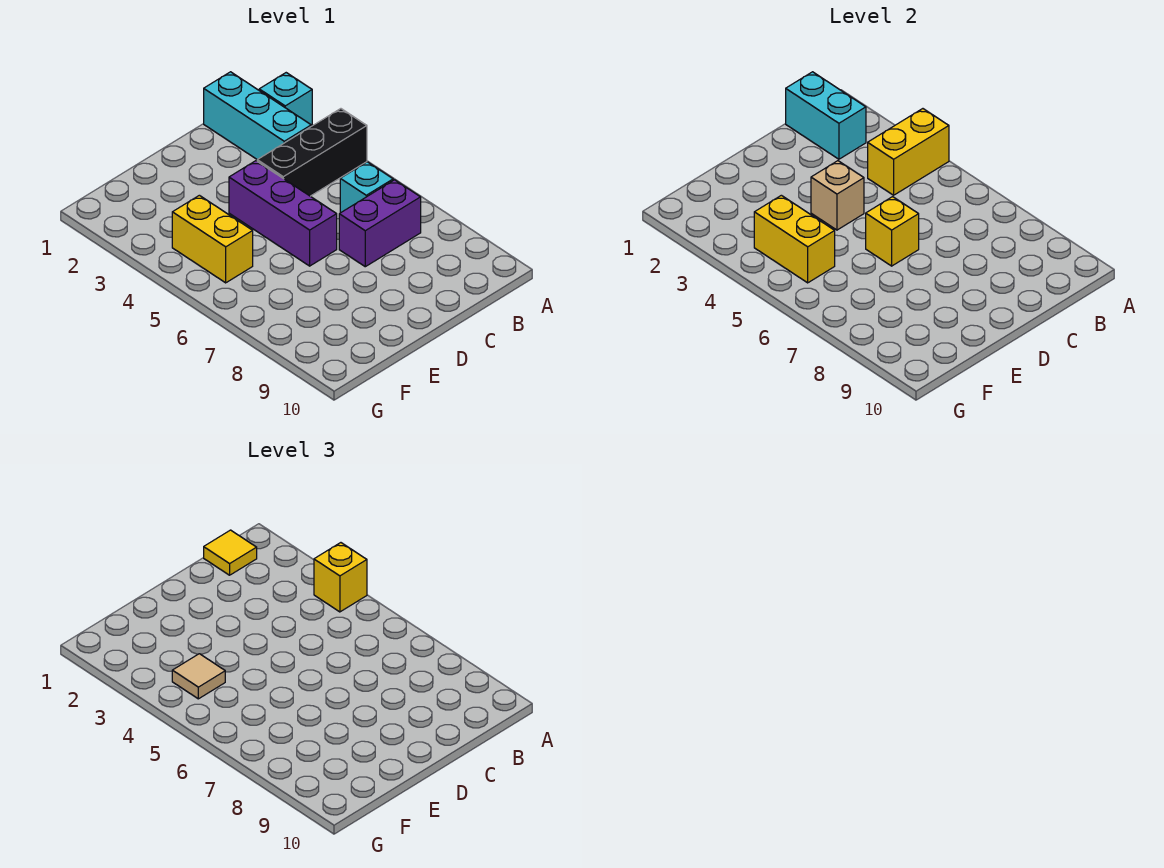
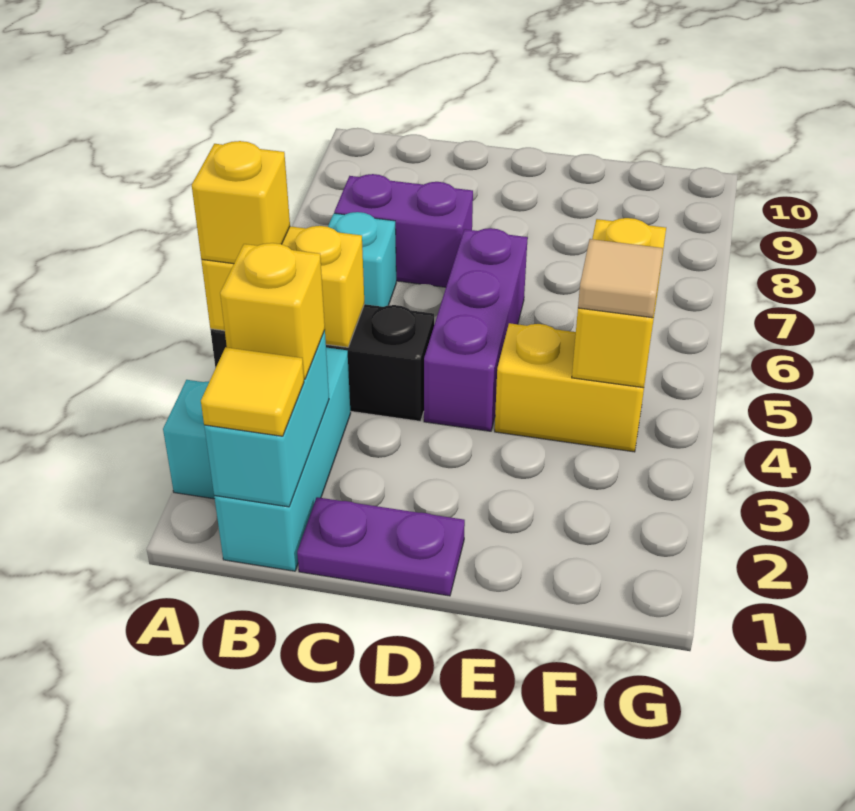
none -> purple 1x2 plate [297,497,465,596]
tan 1x1 brick [811,161,864,230] -> none
yellow 1x1 brick [866,197,919,266] -> yellow 1x1 brick moved to [220,243,325,379]
yellow 1x2 brick [172,195,253,283] -> yellow 1x2 brick turned to [495,323,649,452]

